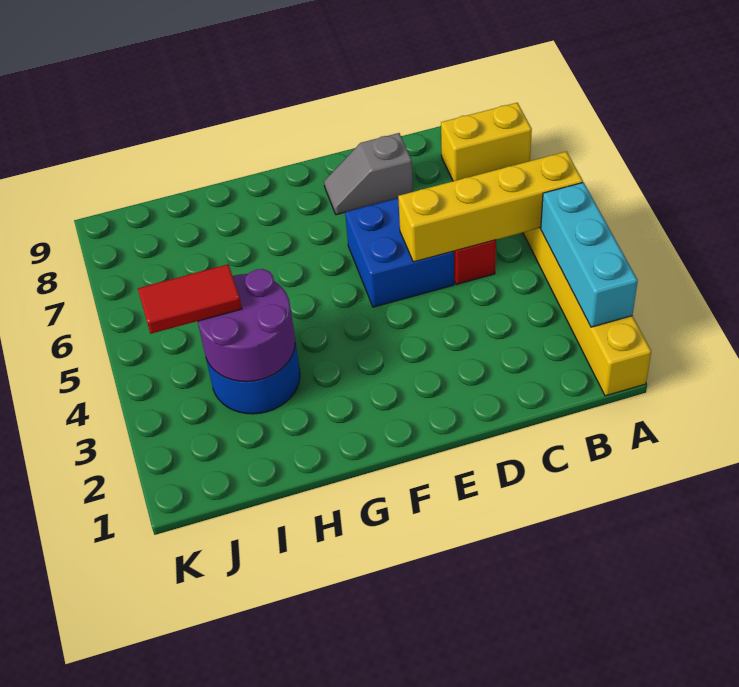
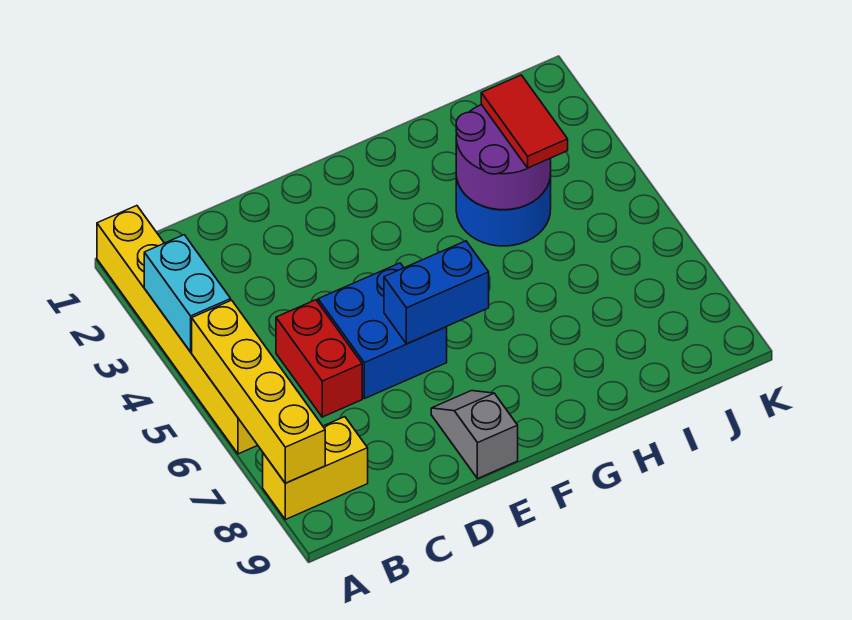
cyan 1x3 brick [541,182,638,327] -> cyan 1x2 brick [144,235,231,352]
yellow 1x4 brick [398,152,583,262] -> yellow 1x4 brick turned to [192,300,325,483]
grey 1x2 slope [324,133,413,215] -> grey 1x2 slope turned to [431,391,518,479]
none -> blue 1x2 brick [384,241,489,344]
red 1x2 tile [138,264,242,334] -> red 1x2 tile turned to [481,75,568,168]

